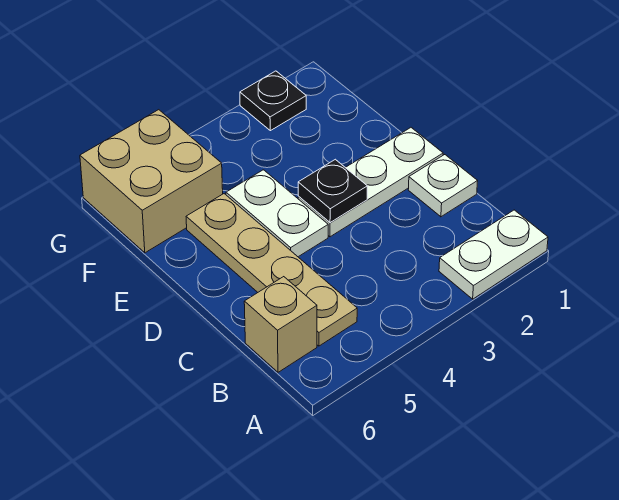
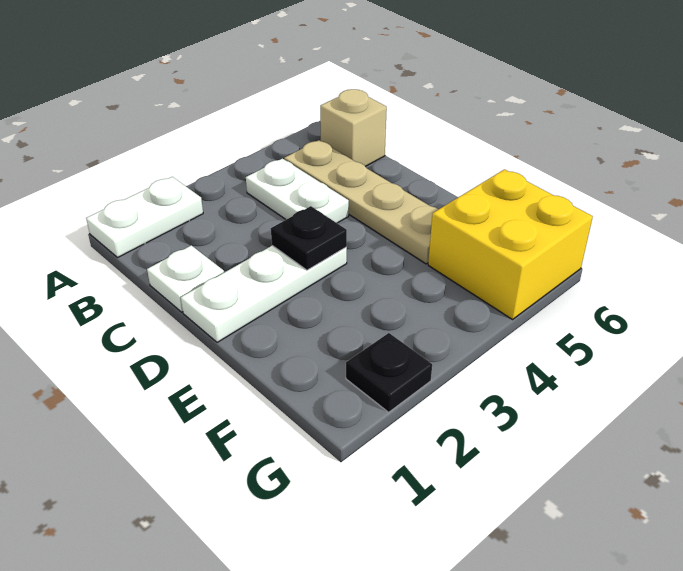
white 1x2 plate [226,170,328,257] -> white 1x2 plate moved to [246,159,349,223]
tan 2x2 brick [80,110,223,253] -> yellow 2x2 brick [428,169,593,319]

